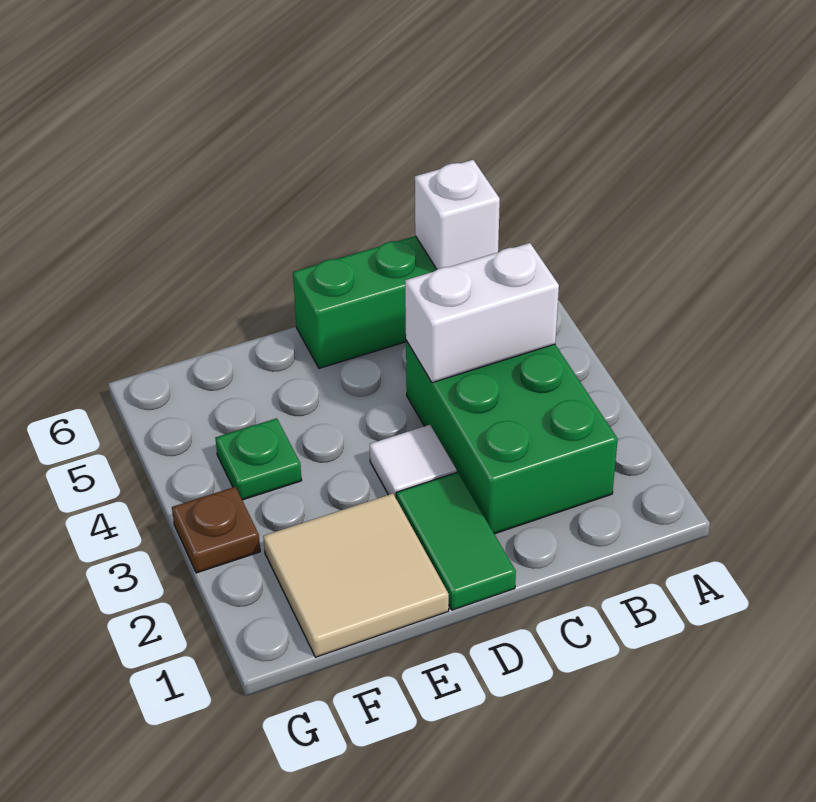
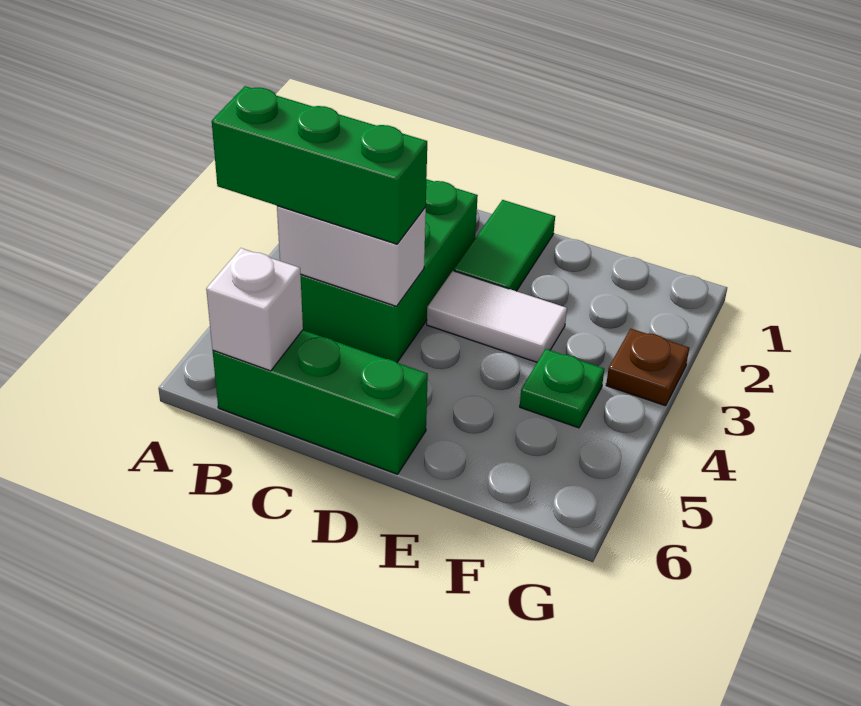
none -> green 1x3 brick [212,86,427,244]
white 1x1 tile [370,425,457,498] -> white 1x2 tile [427,271,567,362]
tan 2x2 tile [263,493,449,657] -> none

